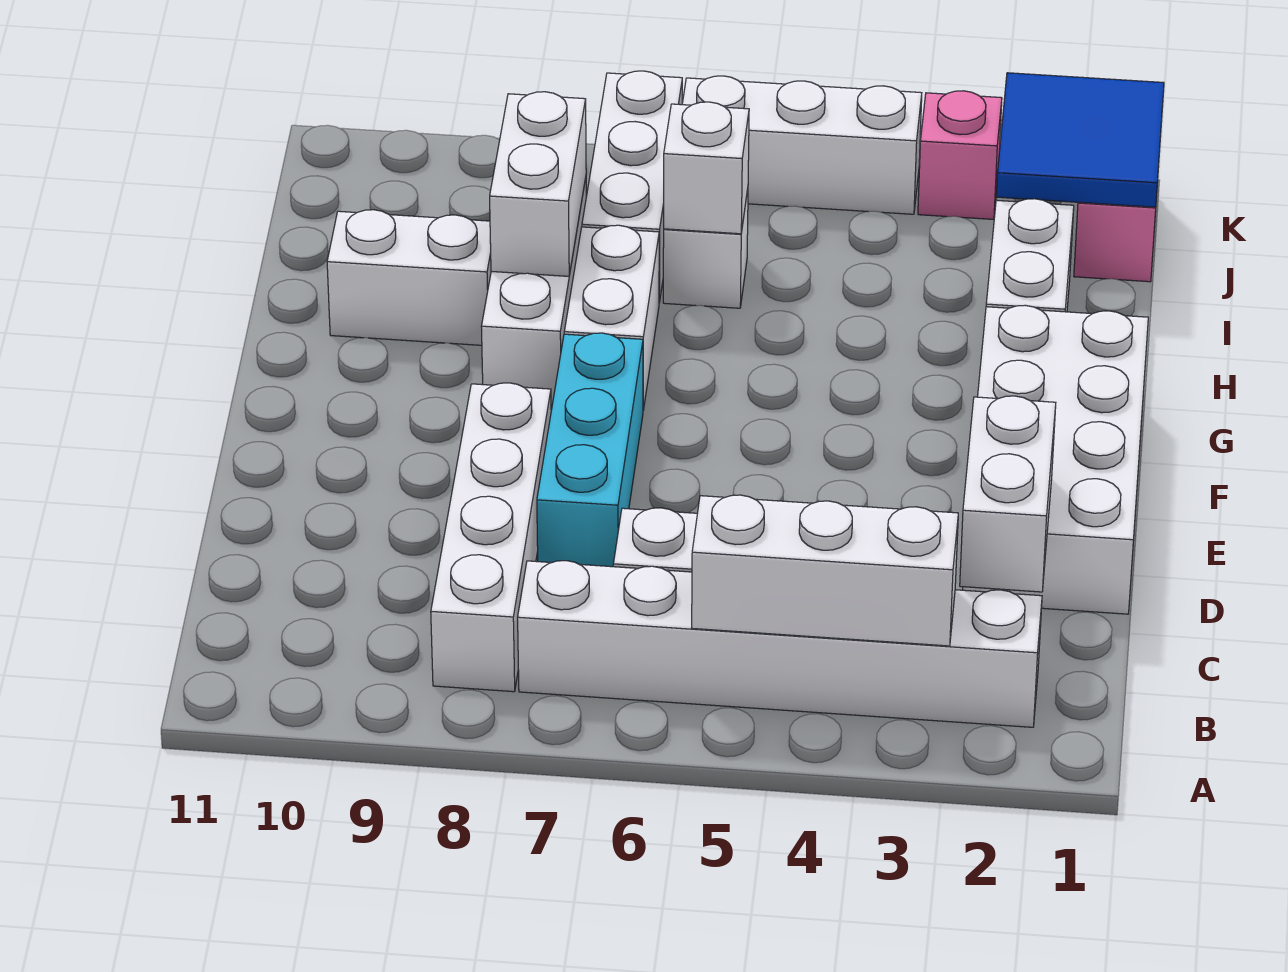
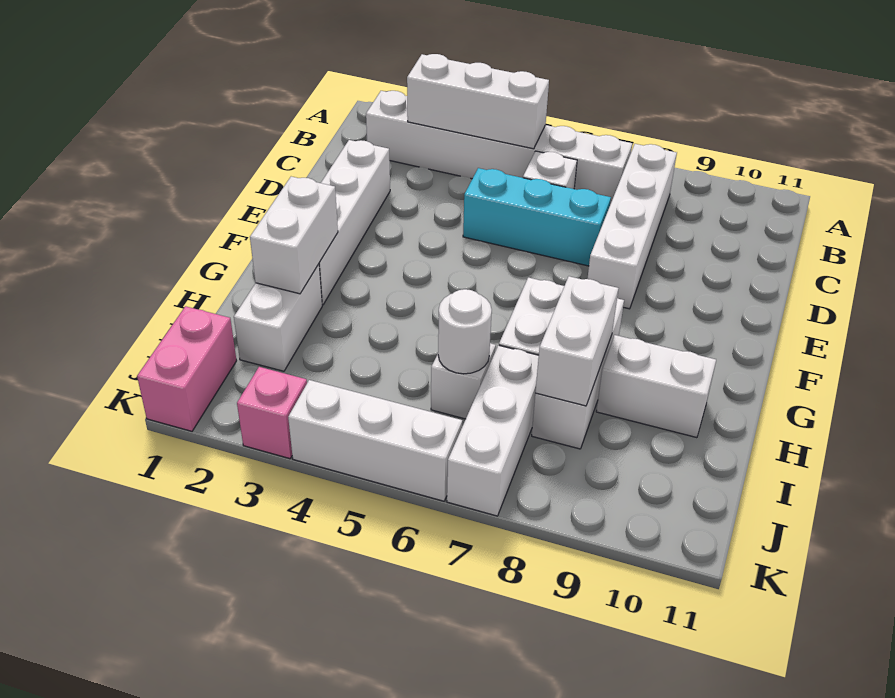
white 1x2 brick [960,396,1056,592] -> white 1x2 brick moved to [250,177,338,294]
white 2x4 brick [963,305,1148,614] -> white 1x4 brick [319,140,390,305]
cyan 1x3 brick [537,333,643,567] -> cyan 1x3 brick turned to [463,168,611,266]
white 1x1 brick [664,102,749,234] -> white 1x1 round brick [438,289,492,374]
blue 2x2 tile [996,73,1164,207] -> none

